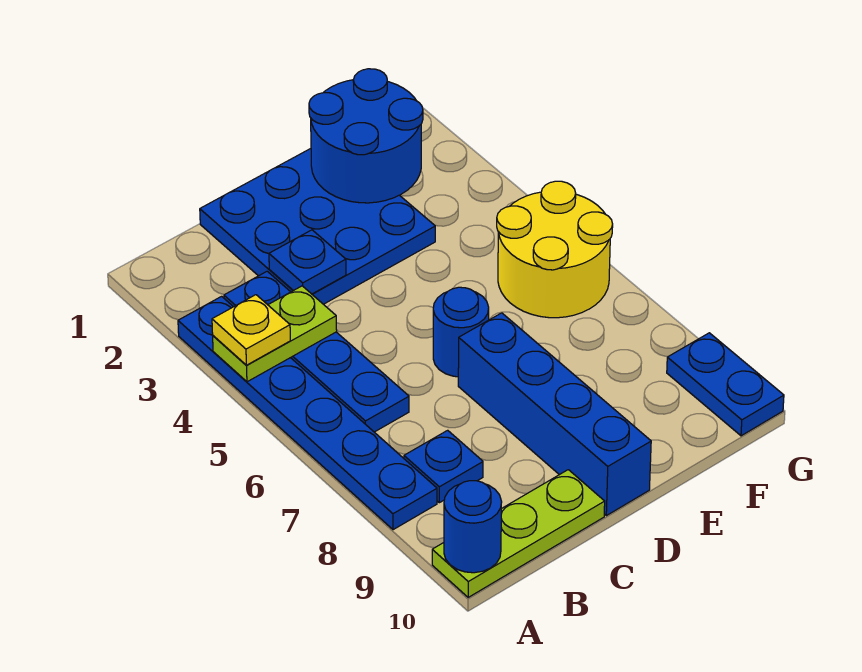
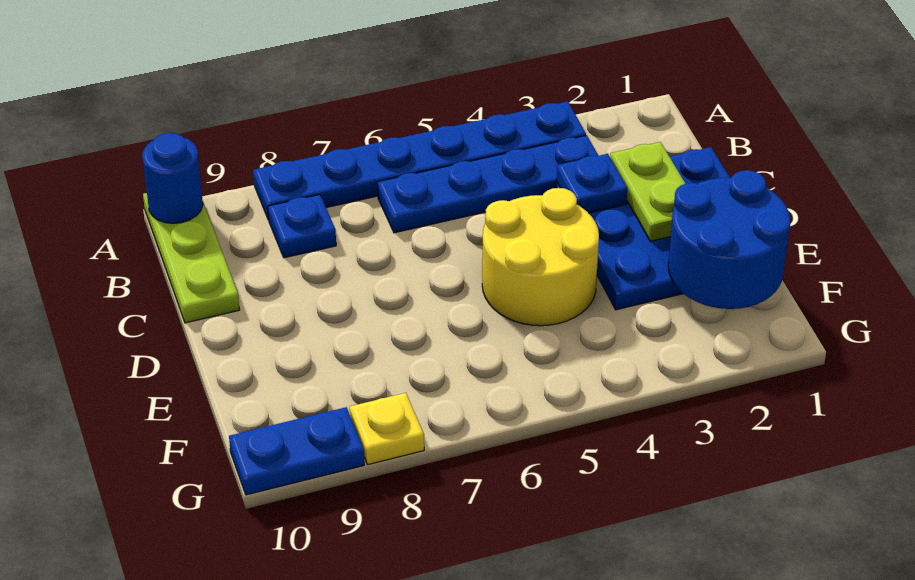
lime 1x2 plate [213,286,337,382] -> lime 1x2 plate moved to [610,142,685,241]
yellow 1x1 plate [212,295,290,365] -> yellow 1x1 plate moved to [350,393,424,465]
blue 1x1 round brick [433,287,489,377] -> none
blue 1x4 brick [458,313,651,516] -> none
yellow 2x2 round brick [497,181,613,318] -> yellow 2x2 round brick moved to [482,188,599,326]

